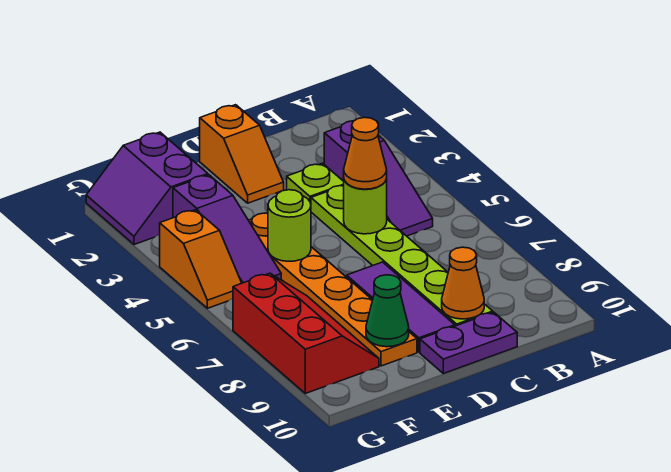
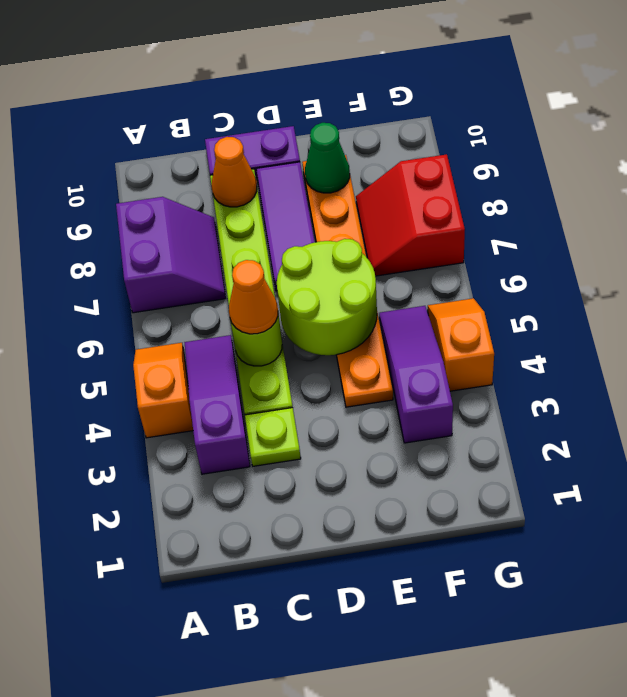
orange 1x2 slope [200,105,284,203] -> orange 1x2 slope moved to [133,343,193,438]
lime 1x1 round brick [268,190,311,261] -> lime 2x2 round brick [277,239,377,355]
purple 2x2 slope [86,132,208,245] -> purple 2x2 slope moved to [116,197,226,313]
red 2x3 slope [233,273,379,393] -> red 2x2 slope [356,154,465,276]

